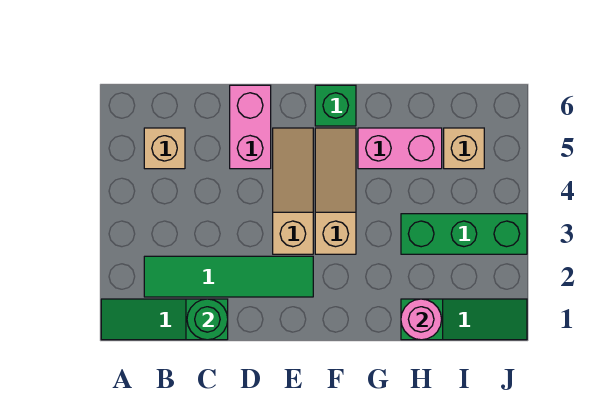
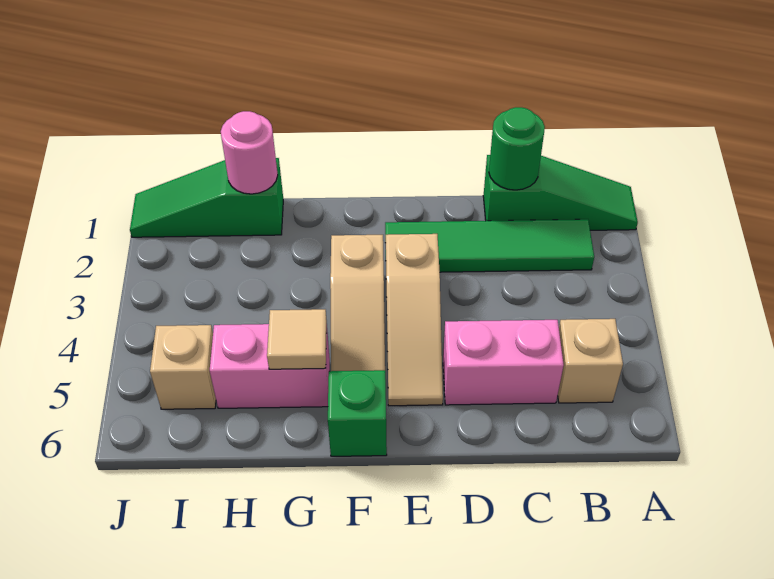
pink 1x2 brick [230,85,271,169] -> pink 1x2 brick turned to [443,320,564,405]
none -> tan 1x1 tile [267,309,327,369]
green 1x3 brick [401,214,527,254] -> none

